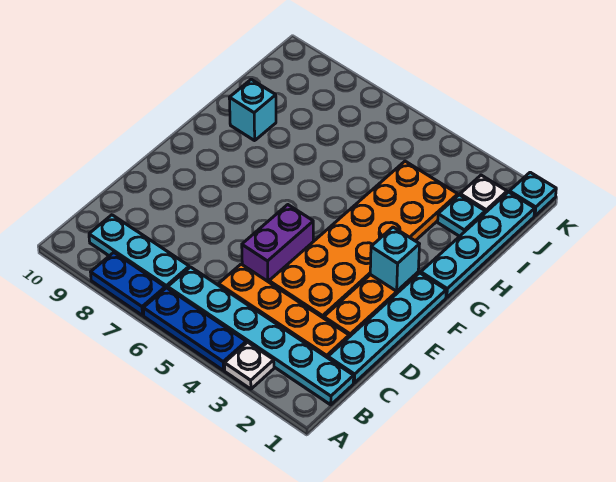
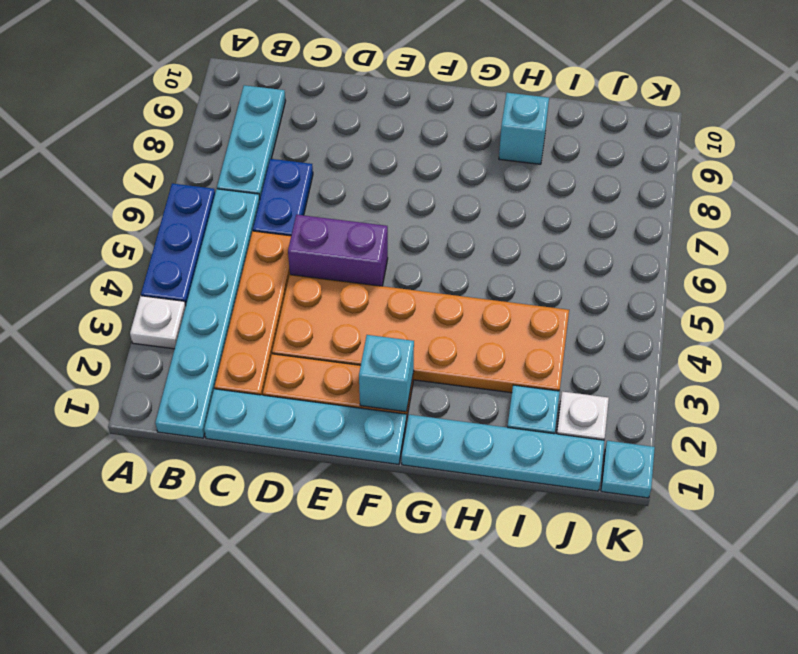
blue 1x2 plate [91,252,165,315] -> blue 1x2 plate moved to [253,159,313,236]

